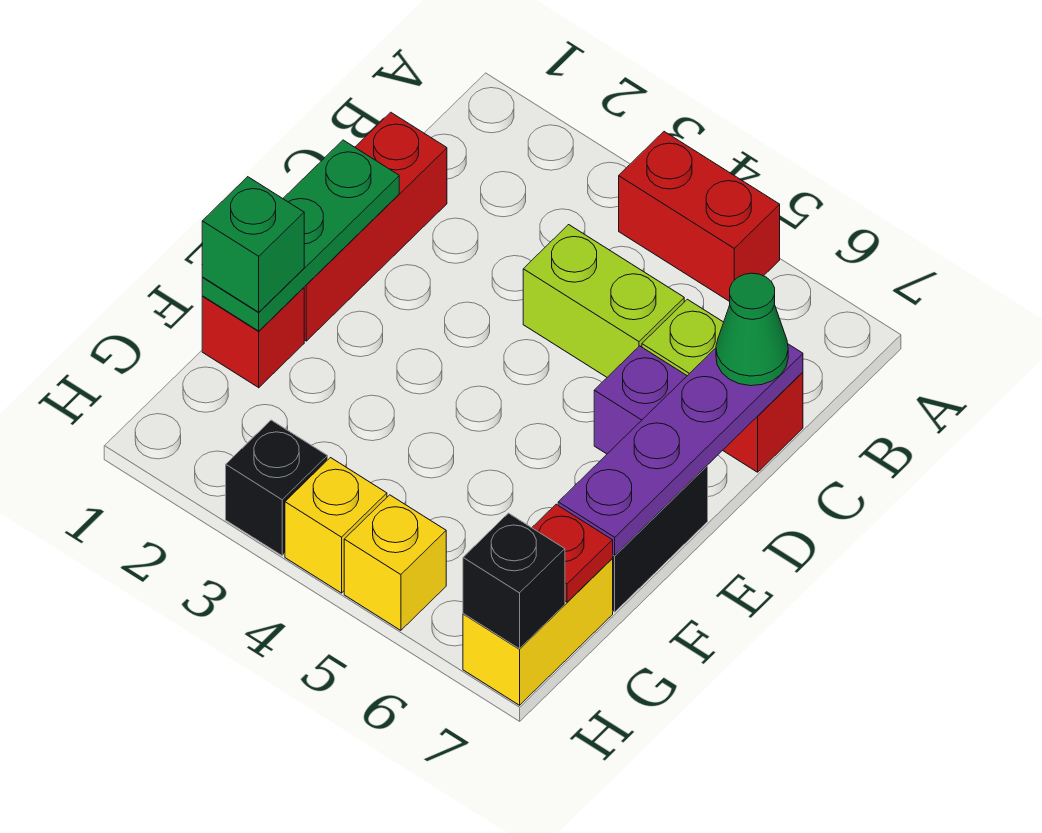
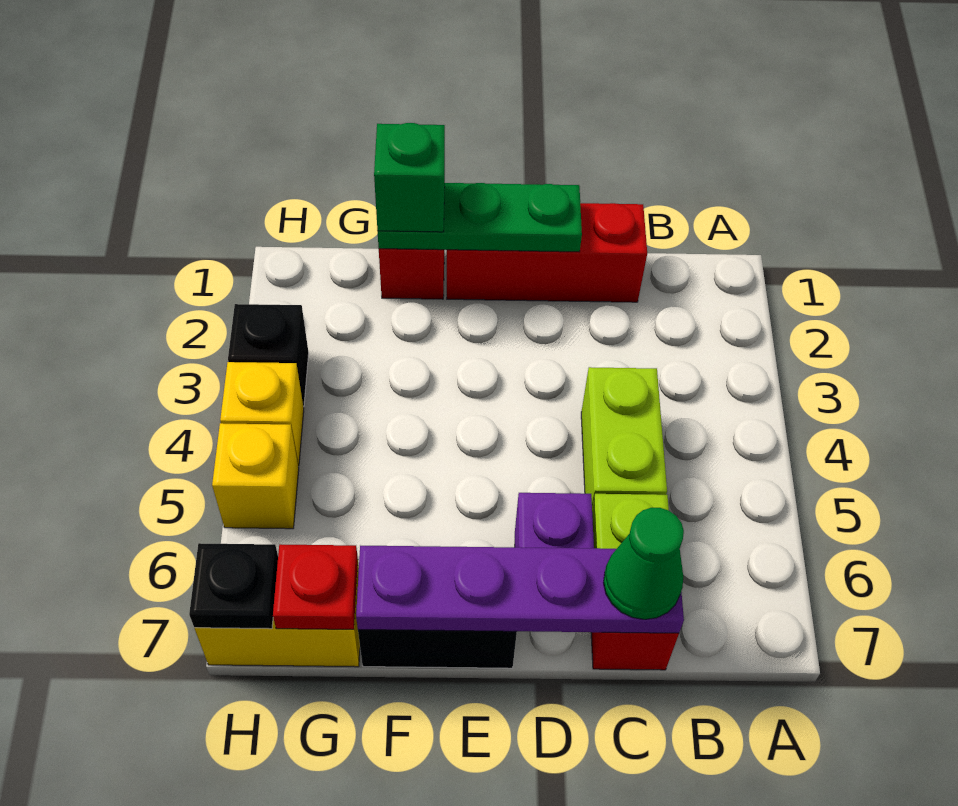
red 1x2 brick [619,132,780,302] -> none
black 1x1 brick [463,513,565,649] -> black 1x1 plate [189,543,278,629]

